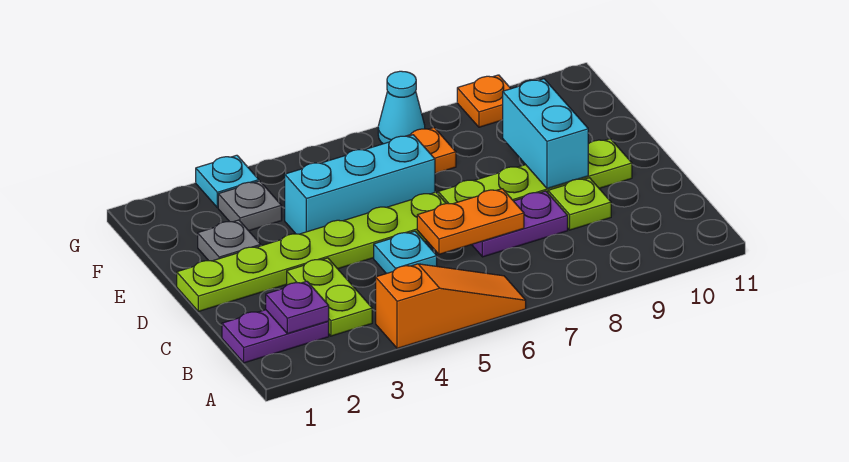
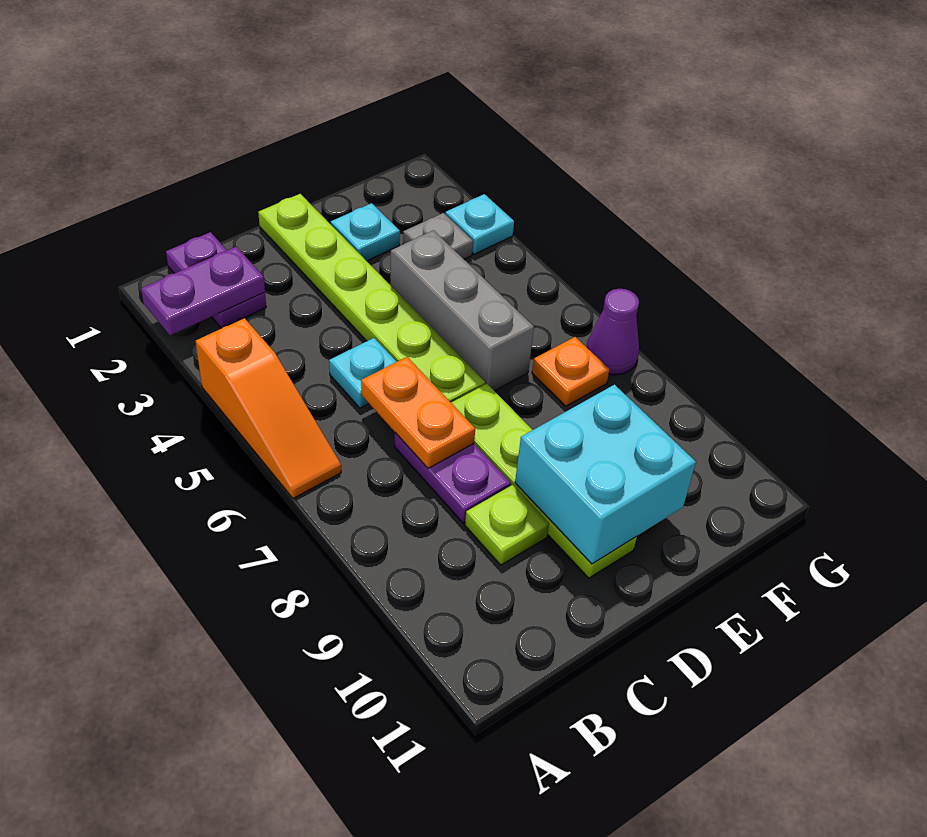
purple 1x1 plate [266,281,329,334] -> purple 1x2 plate [141,247,265,335]
lime 1x2 plate [287,258,372,336] -> none
cyan 1x2 brick [503,79,588,189] -> cyan 2x2 brick [515,385,696,564]
grey 1x1 plate [198,220,261,261] -> cyan 1x1 plate [331,203,400,261]
cyan 1x3 brick [285,135,435,234] -> grey 1x3 brick [390,230,534,391]
cyan 1x1 cone [378,71,425,144] -> purple 1x1 cone [587,289,639,375]
orange 1x1 plate [457,75,511,127] -> none

